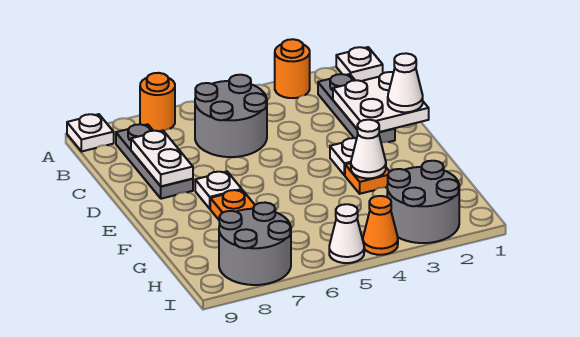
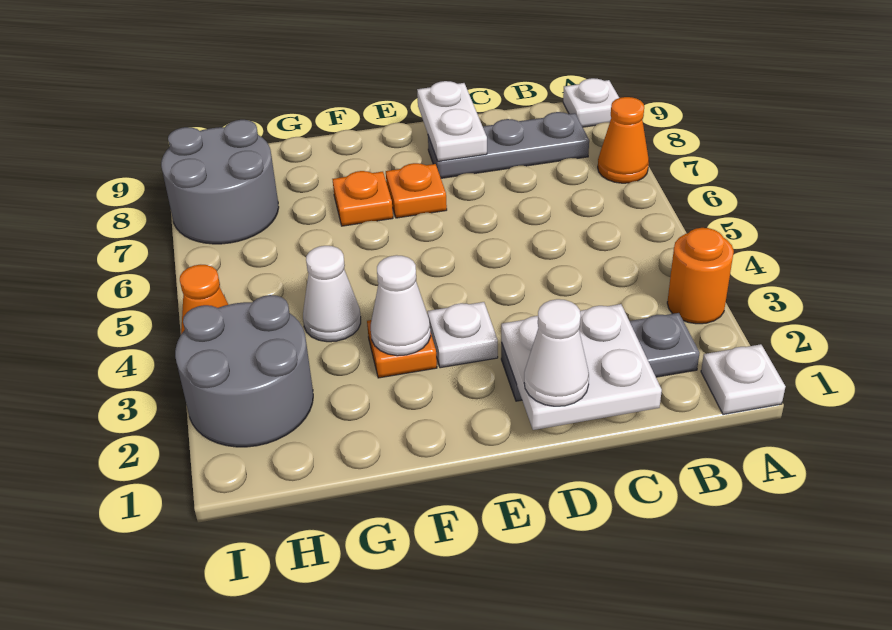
orange 1x1 round brick [140,73,175,131] -> orange 1x1 cone [598,97,649,183]
grey 2x2 round brick [195,75,267,157] -> none
white 1x2 plate [131,131,193,186] -> white 1x2 plate turned to [417,81,487,161]
white 1x1 plate [195,172,242,209] -> orange 1x1 plate [386,163,447,218]
white 1x1 cone [329,204,364,263] -> white 1x1 cone moved to [303,246,361,342]

